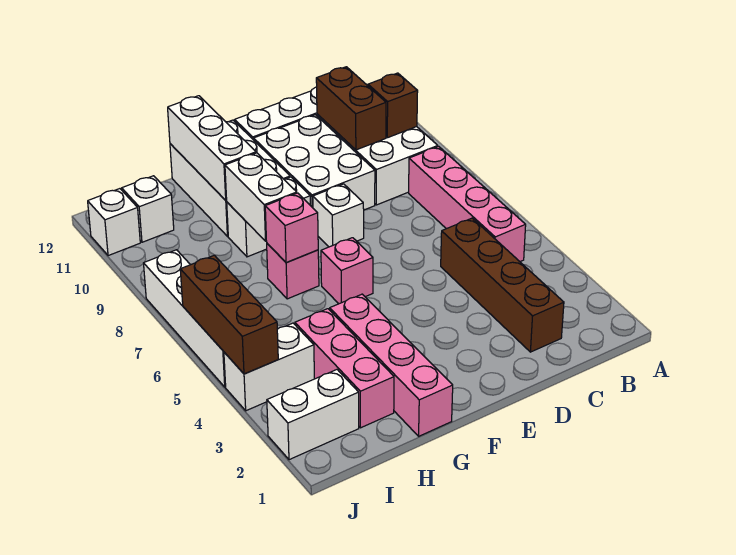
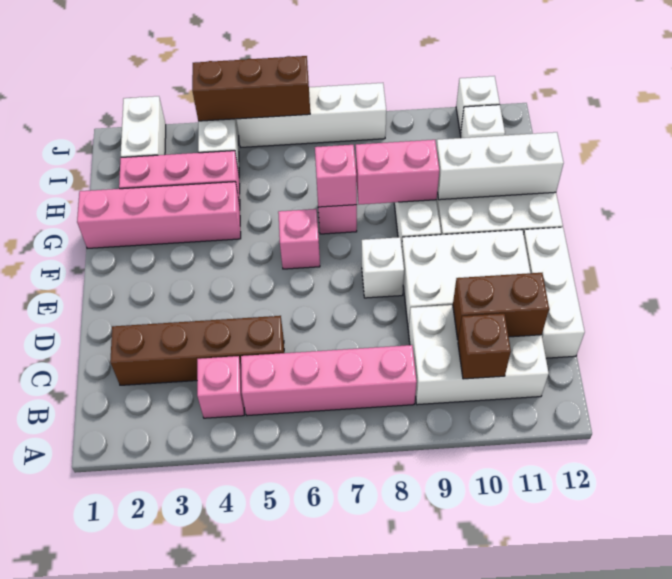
none -> pink 1x1 brick [197,356,244,418]
white 1x2 brick [225,153,297,241] -> pink 1x2 brick [356,140,439,204]

